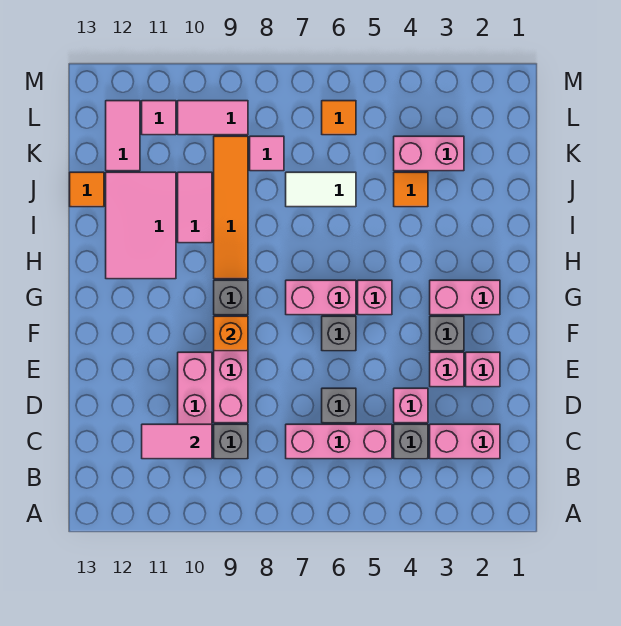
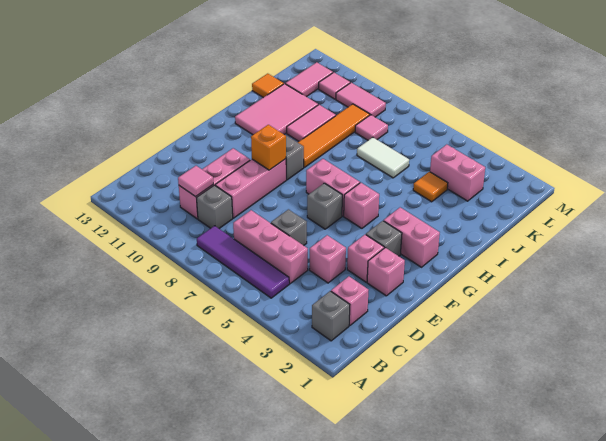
none -> purple 1x4 tile [197,226,289,298]
pink 1x2 brick [430,424,500,459] -> pink 1x1 brick [331,276,368,325]
grey 1x1 brick [394,424,428,459] -> grey 1x1 brick moved to [312,291,350,341]
pink 1x2 tile [142,424,212,459] -> pink 1x1 tile [178,166,213,197]
orange 1x1 tile [322,101,356,135] -> none

